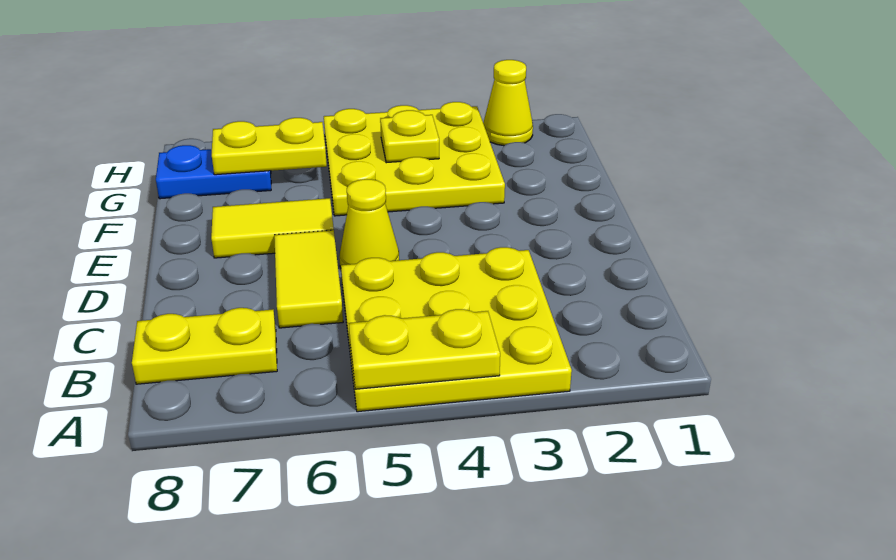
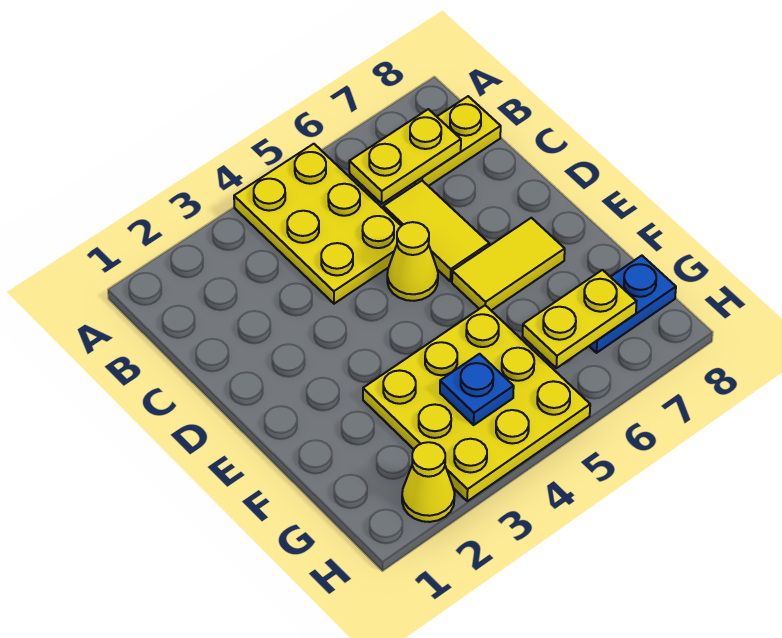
yellow 3x3 plate [341,247,572,412] -> yellow 2x3 plate [234,144,401,304]
yellow 1x2 plate [349,309,500,389] -> yellow 1x2 plate moved to [349,109,461,204]
yellow 1x1 plate [380,110,439,163] -> blue 1x1 plate [440,354,514,425]

